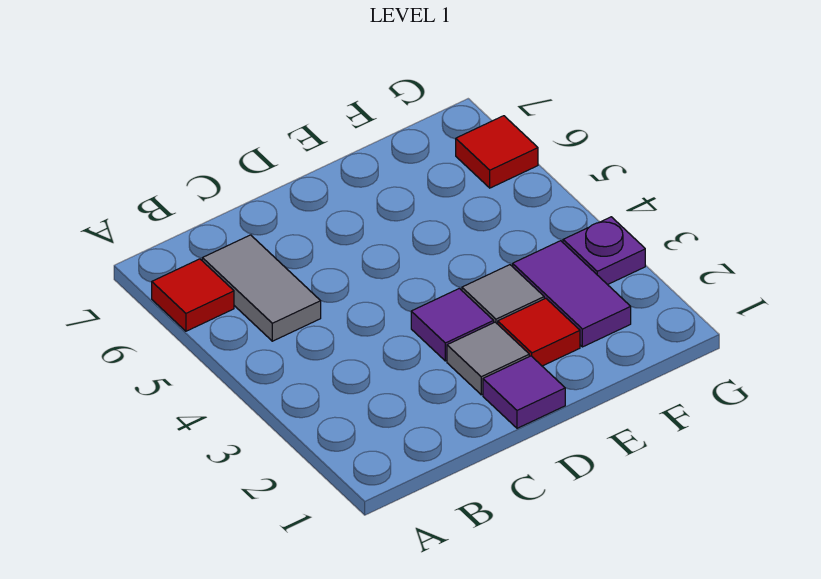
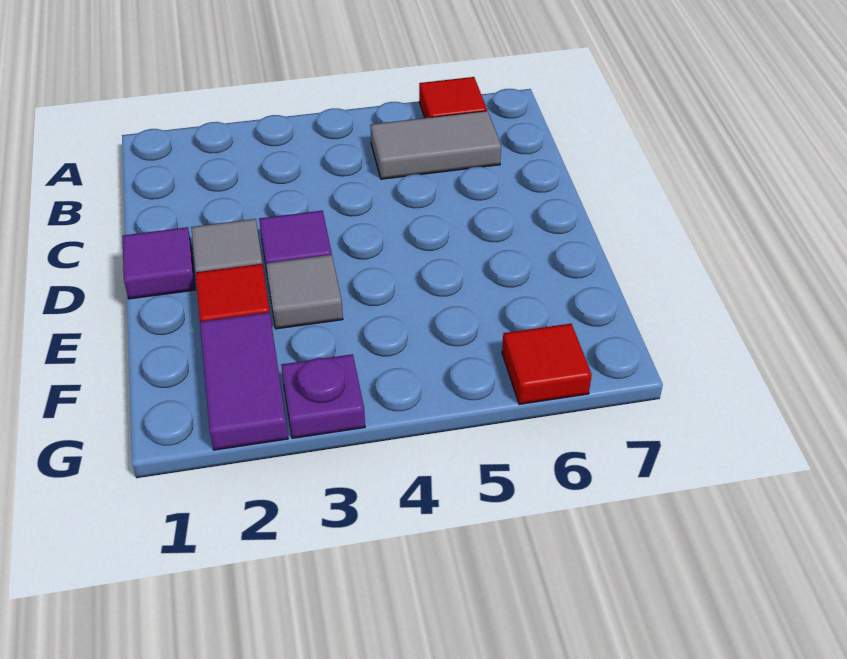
purple 1x2 tile [513,241,631,347] -> purple 1x2 tile turned to [200,312,288,450]

